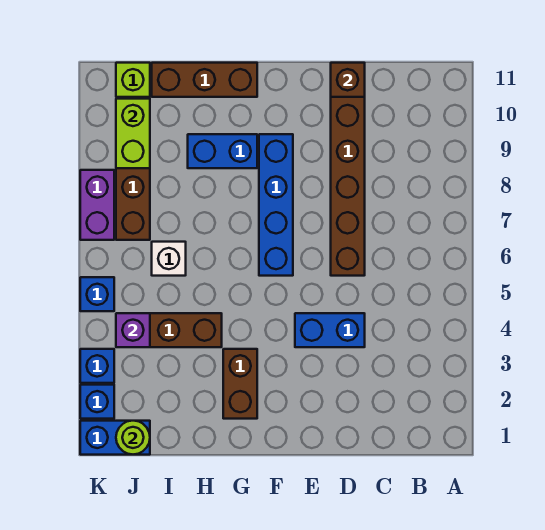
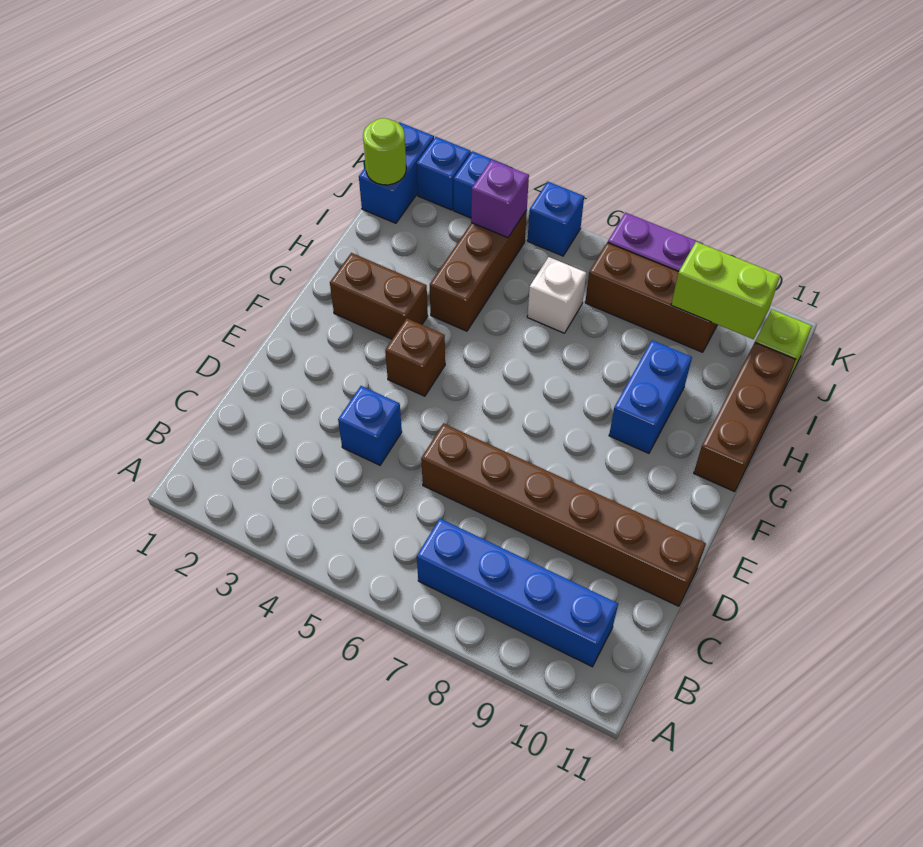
blue 1x2 brick [295,313,365,347] -> blue 1x1 brick [338,386,402,465]
brown 1x1 brick [331,63,365,97] -> brown 1x1 brick moved to [385,319,445,396]
blue 1x4 brick [259,134,293,276] -> blue 1x4 brick moved to [417,519,618,667]

